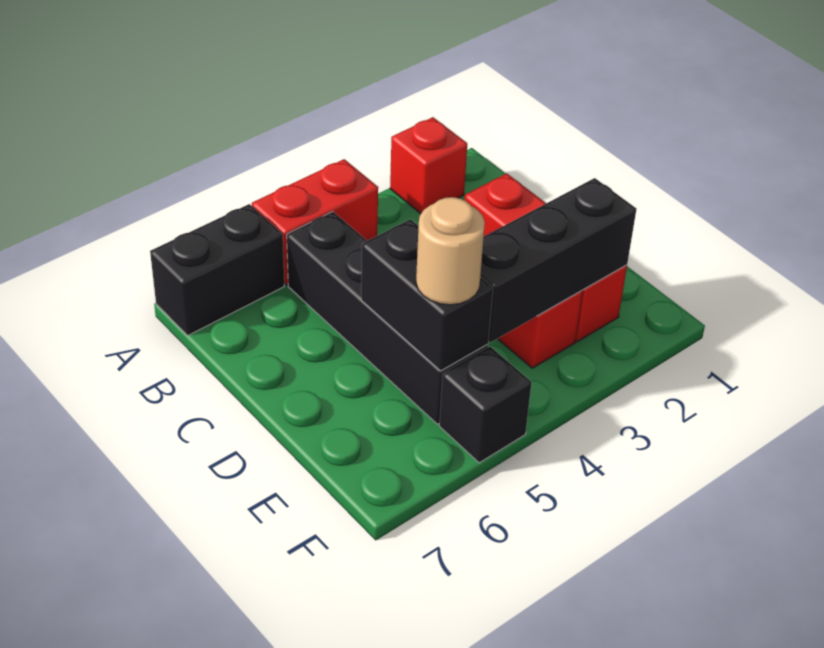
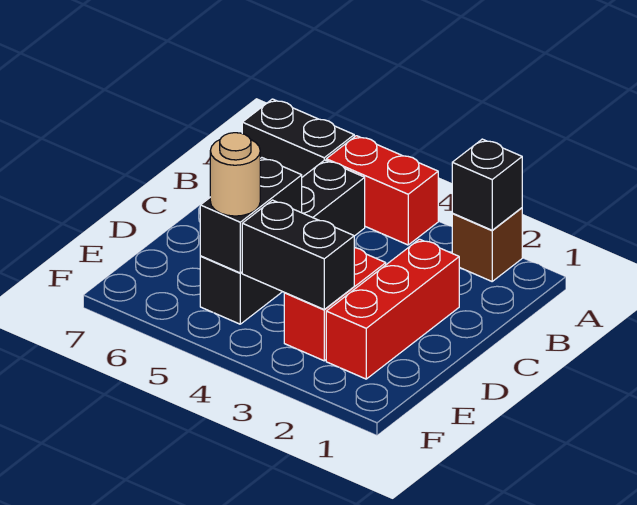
red 1x1 brick [390,117,467,214] -> brown 1x1 brick [452,208,522,281]
black 1x3 brick [480,178,636,342] -> black 1x2 brick [242,200,354,309]
black 1x1 brick [439,347,532,463] -> black 1x1 brick moved to [452,139,522,230]

